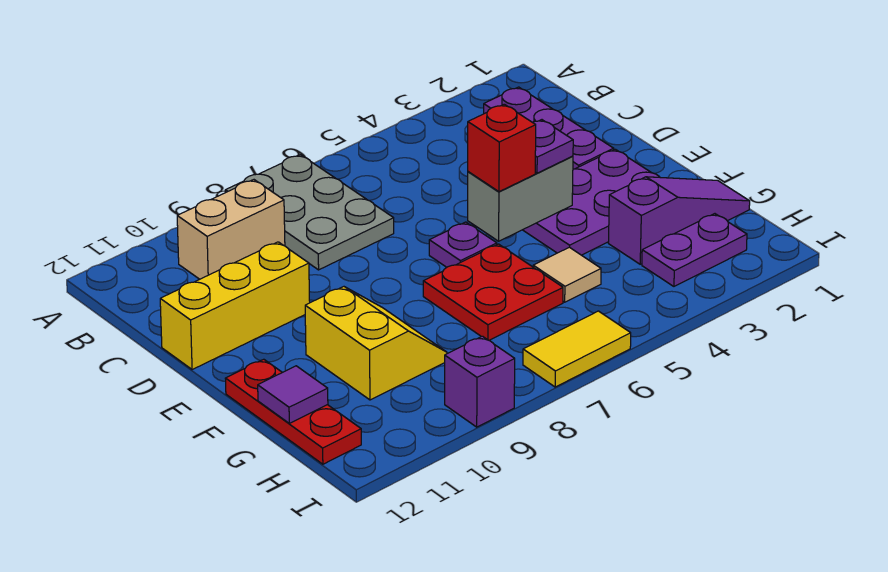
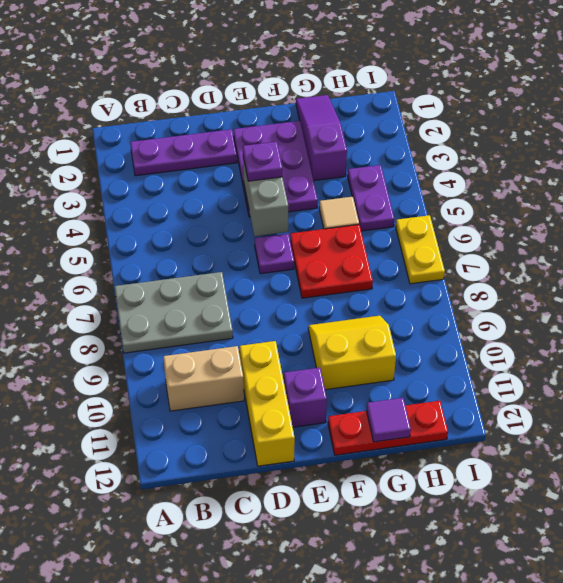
tan 1x2 brick [177,180,285,279] -> tan 1x2 brick turned to [163,346,244,411]
red 1x1 brick [468,104,536,192] -> none
purple 1x2 plate [642,214,747,286] -> purple 1x2 plate moved to [348,165,394,231]
yellow 1x2 tile [523,311,631,387] -> yellow 1x2 plate [396,215,445,284]
purple 1x1 brick [445,336,515,427] -> purple 1x1 brick moved to [284,368,327,427]

